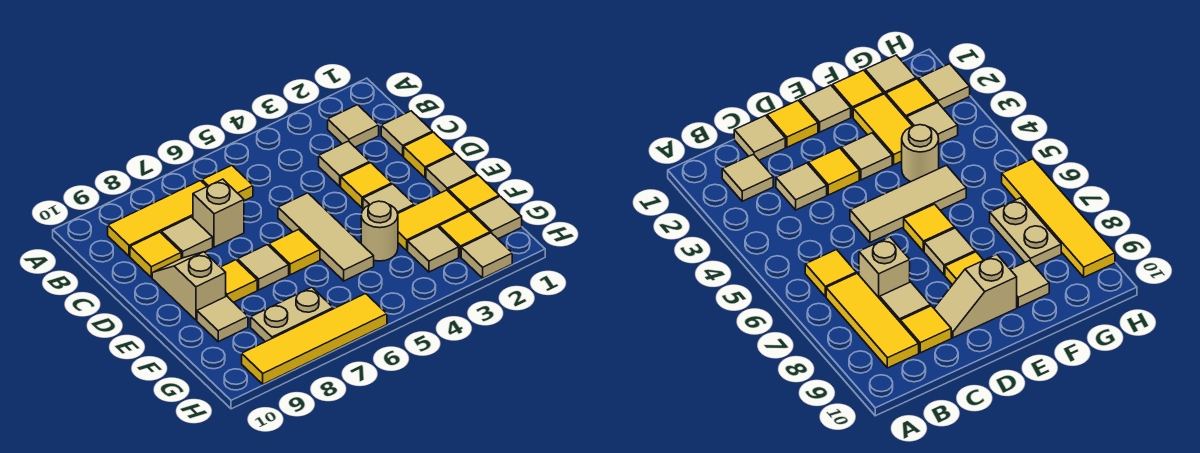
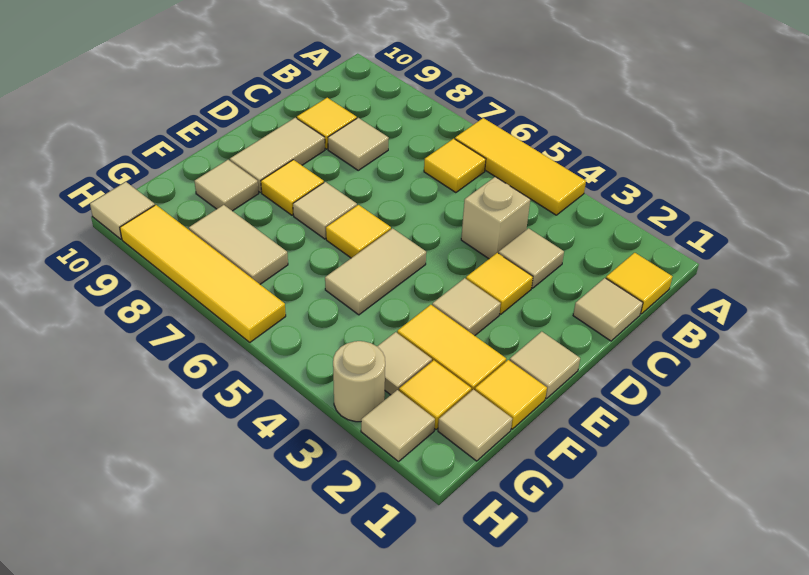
tan 1x1 tile [328,105,379,147] -> tan 1x1 tile moved to [90,182,155,239]
yellow 1x3 tile [108,181,207,256] -> yellow 1x3 tile moved to [455,118,586,215]
tan 1x1 brick [193,179,244,247] -> tan 1x1 brick moved to [461,177,530,259]
yellow 1x1 tile [404,132,455,178] -> yellow 1x1 tile moved to [606,253,672,314]
tan 1x3 tile [278,193,374,281] -> tan 1x2 tile [325,228,426,315]
tan 1x2 slope [152,252,226,320] -> tan 1x2 tile [230,118,325,192]
tan 1x1 round brick [361,201,398,261] -> tan 1x1 round brick moved to [333,341,385,422]
tan 1x2 plate [251,287,333,342] -> tan 1x2 tile [189,205,288,284]

